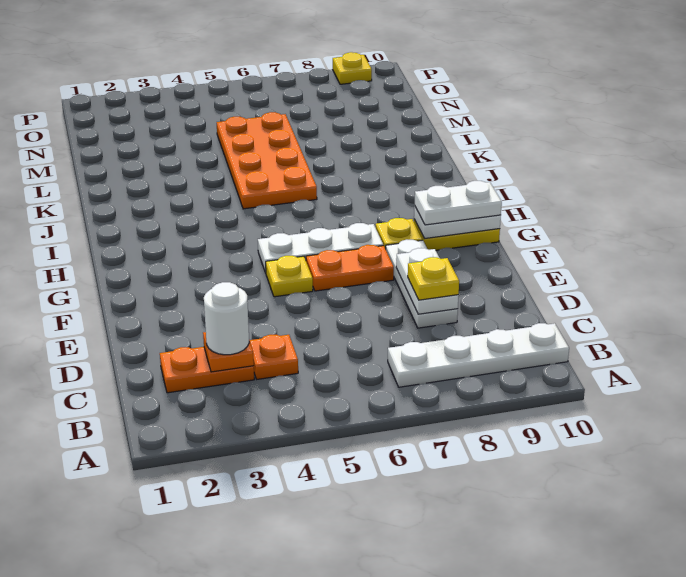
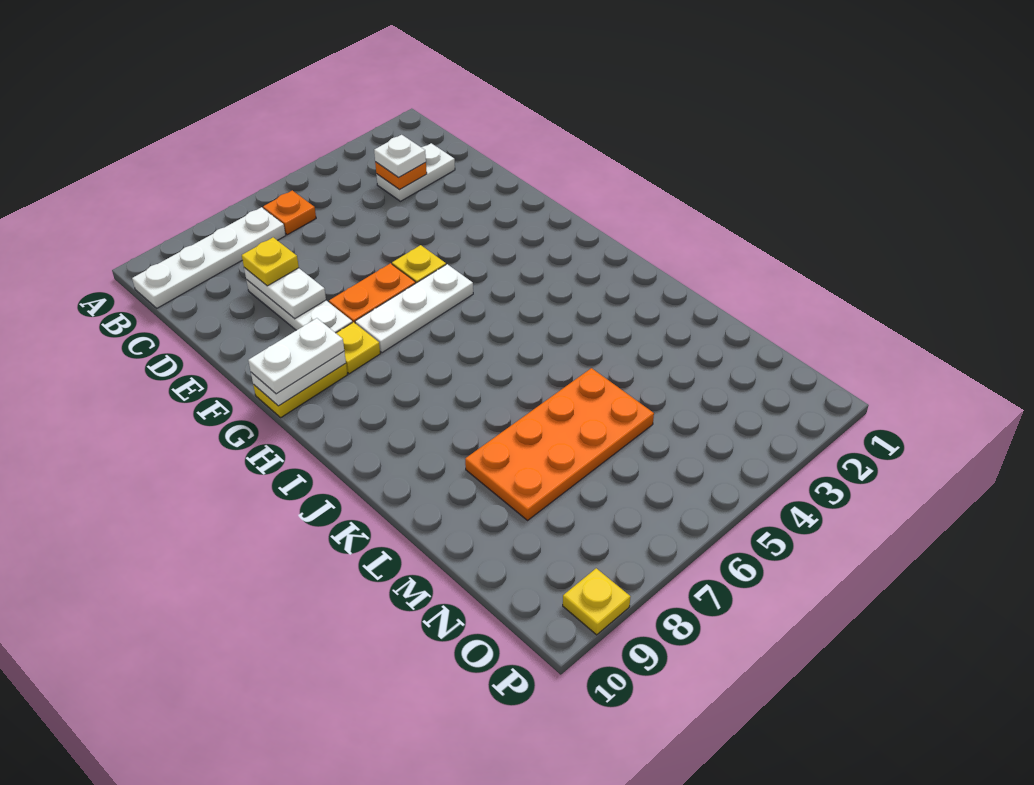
orange 1x2 plate [160,347,254,393] -> white 1x2 plate [376,143,455,201]
white 1x1 round brick [204,282,249,355] -> white 1x1 plate [374,135,426,177]
orange 1x1 plate [250,335,298,379] -> orange 1x1 plate moved to [263,190,316,235]
orange 2x4 plate [217,112,317,209] -> orange 2x4 plate turned to [465,368,654,520]

